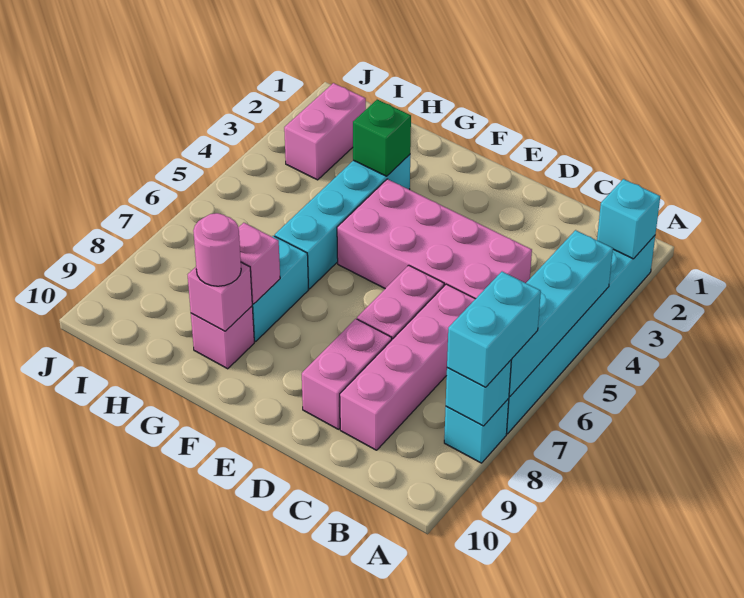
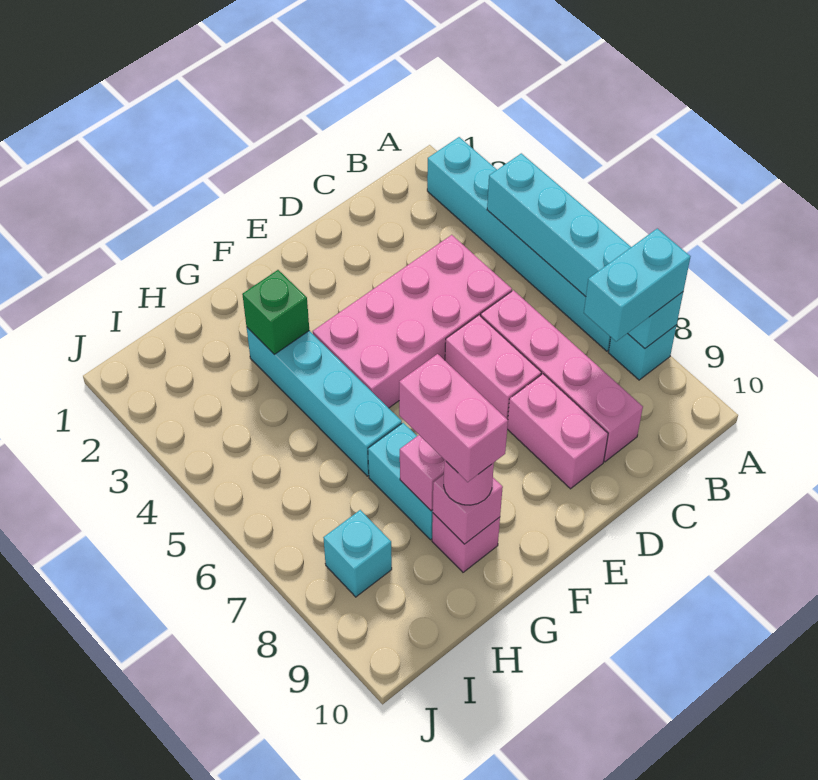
cyan 1x1 brick [597,179,660,259] -> cyan 1x1 brick moved to [323,510,392,597]
cyan 1x2 brick [447,272,541,387] -> cyan 1x2 brick turned to [584,229,690,342]
pink 1x2 brick [284,83,366,180] -> pink 1x2 brick moved to [399,354,508,482]

